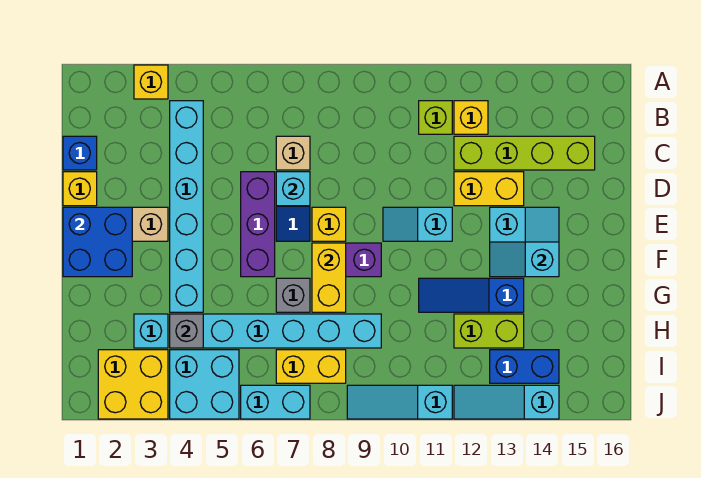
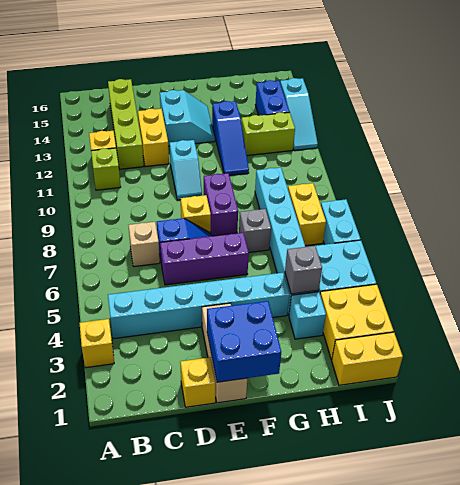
blue 1x1 brick [63,136,97,170] -> none
cyan 1x1 brick [276,172,310,206] -> none
cyan 1x2 slope [525,207,559,277] -> none
yellow 1x2 brick [312,243,346,312] -> yellow 1x2 brick moved to [332,332,403,385]
lime 1x2 brick [454,314,524,348] -> lime 1x2 brick turned to [241,112,295,155]
cyan 1x3 slope [347,385,452,419] -> none

